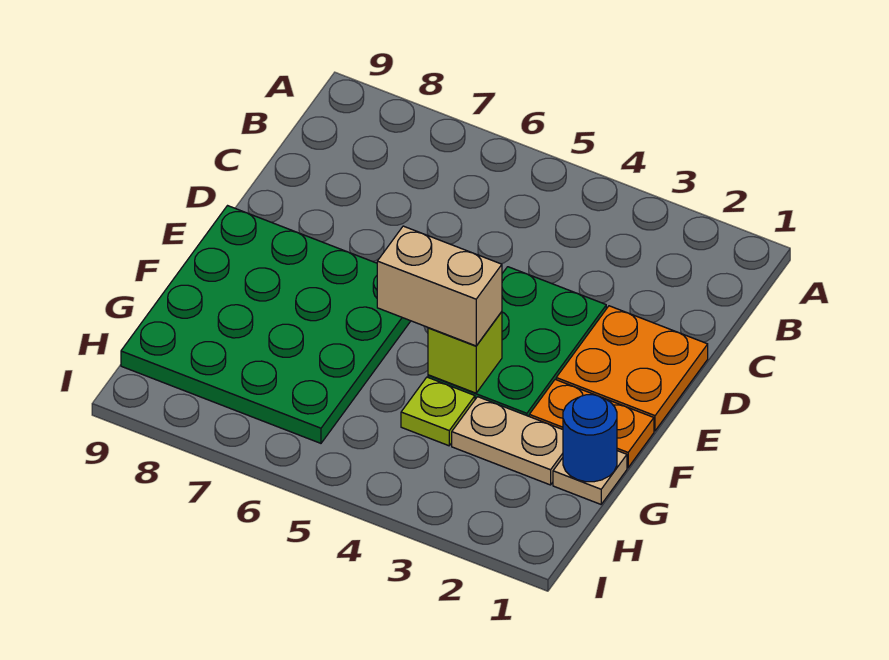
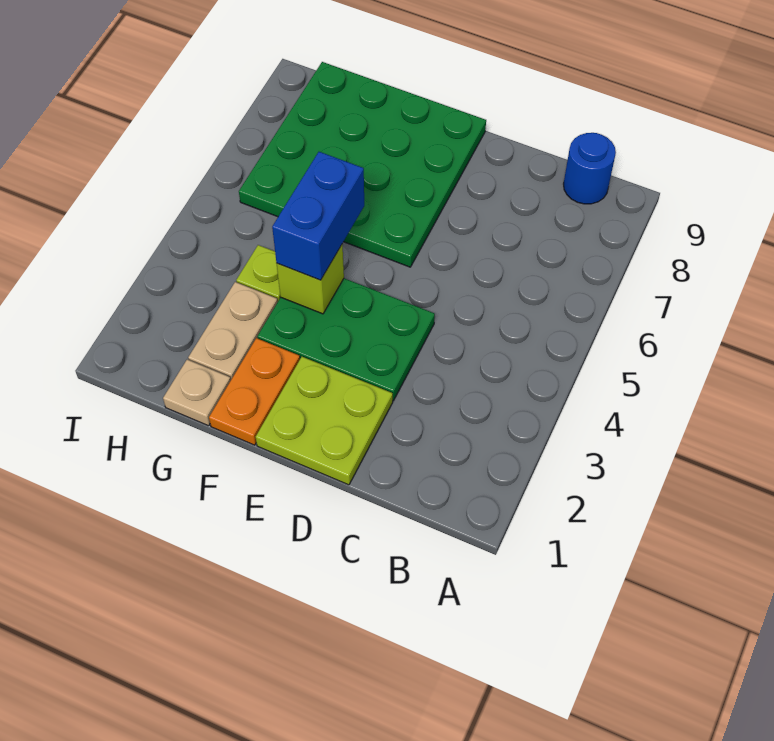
orange 2x2 plate [556,306,708,431] -> lime 2x2 plate [256,357,393,485]
tan 1x2 brick [377,226,502,346] -> blue 1x2 brick [272,152,364,280]
blue 1x1 round brick [563,395,617,482] -> blue 1x1 round brick moved to [564,133,616,204]

